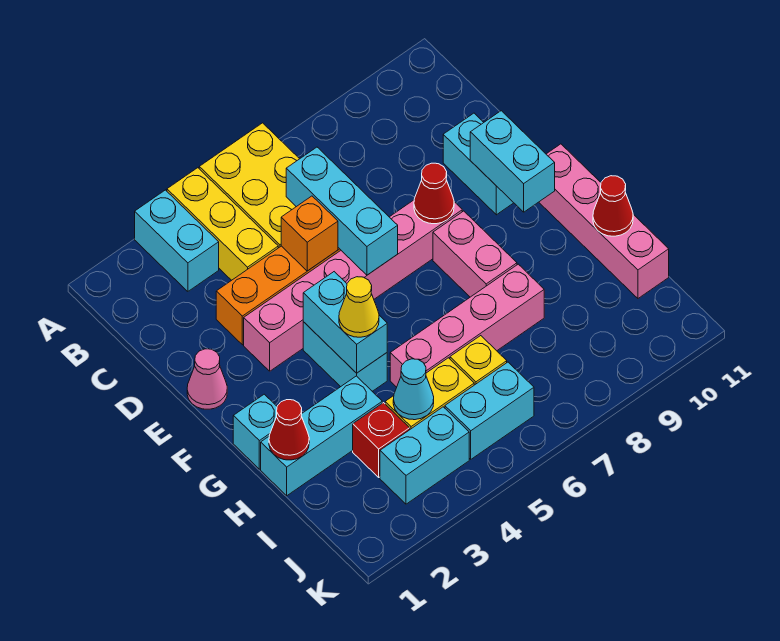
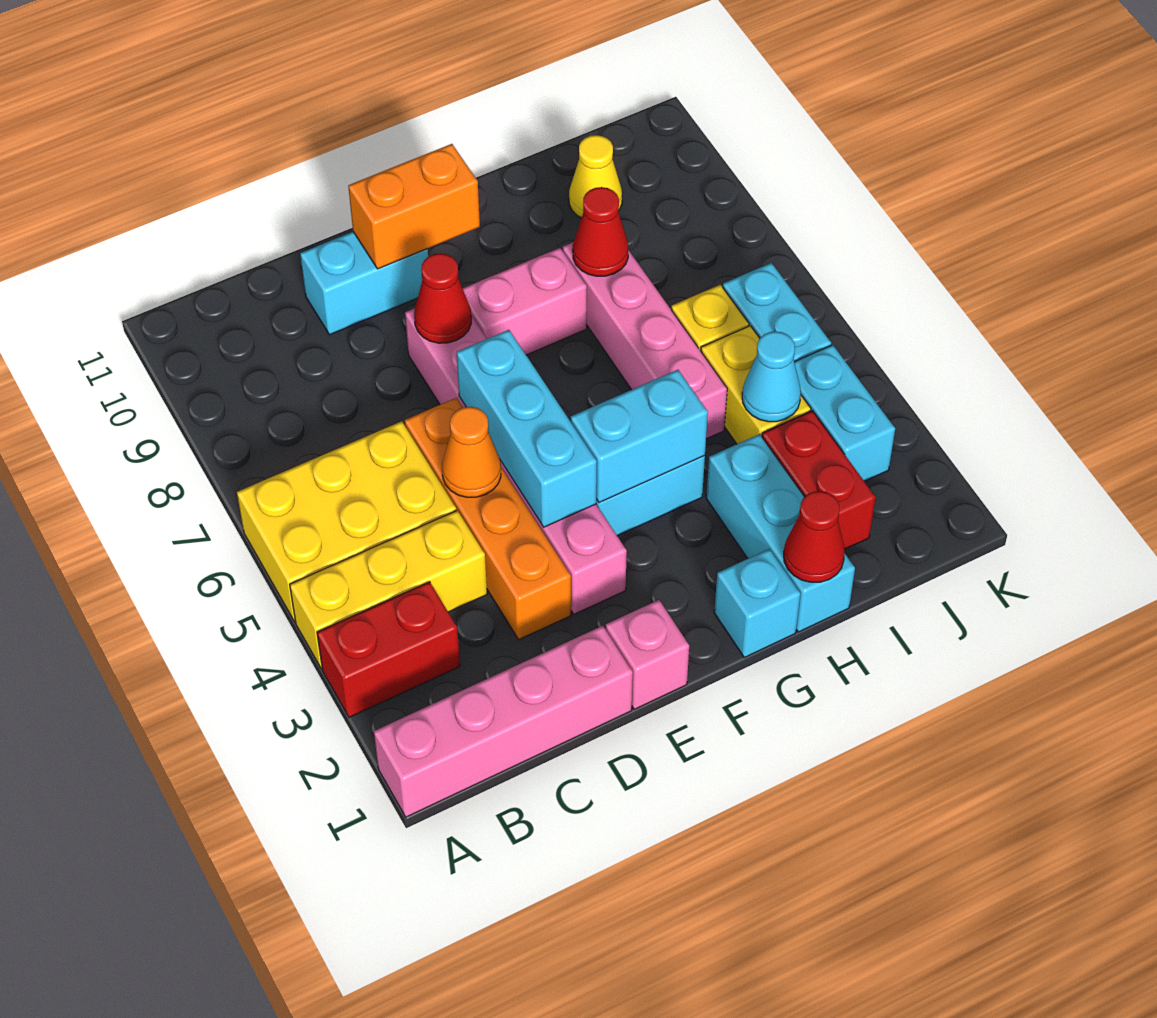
cyan 1x2 brick [135,190,219,291] -> red 1x2 brick [317,582,460,717]
cyan 1x3 brick [286,147,398,275] -> cyan 1x3 brick turned to [457,330,597,527]
orange 1x1 brick [281,196,338,271] -> orange 1x1 cone [442,407,501,497]
pink 1x1 cone [187,349,227,409] -> pink 1x1 brick [606,600,689,709]
cyan 1x2 brick [470,111,555,212] -> orange 1x2 brick [348,144,480,269]
pink 1x4 brick [539,144,669,298] -> pink 1x4 brick moved to [374,626,633,817]
yellow 1x1 cone [339,277,379,337] -> yellow 1x1 cone moved to [569,135,622,218]
red 1x1 cone [593,176,633,236] -> red 1x1 cone moved to [573,187,628,276]
red 1x1 brick [353,403,410,477] -> red 1x2 brick [762,411,876,550]

